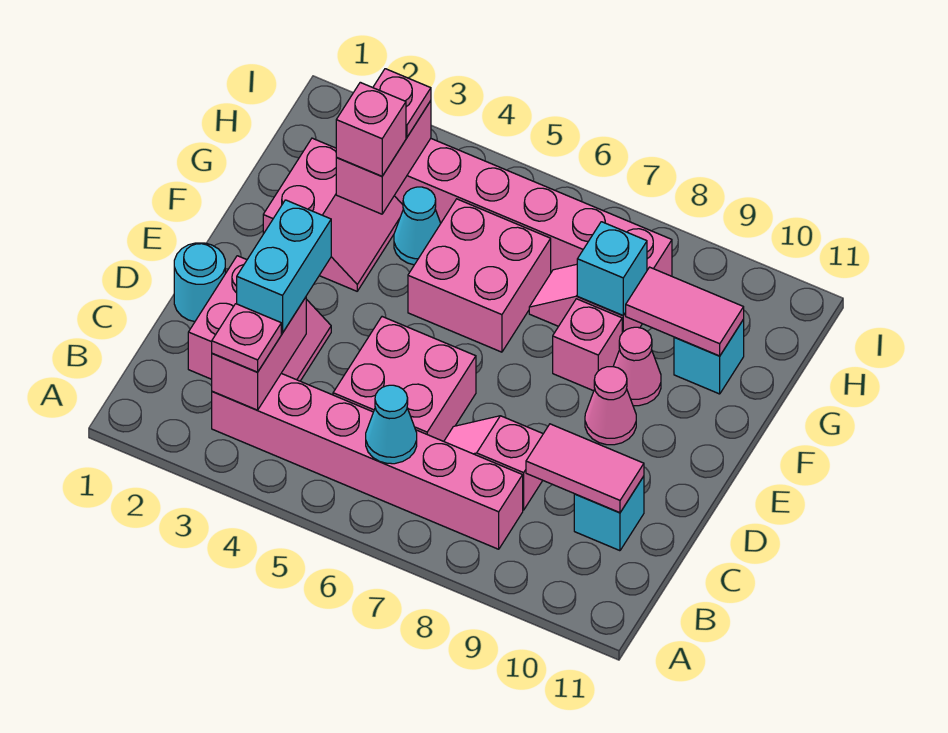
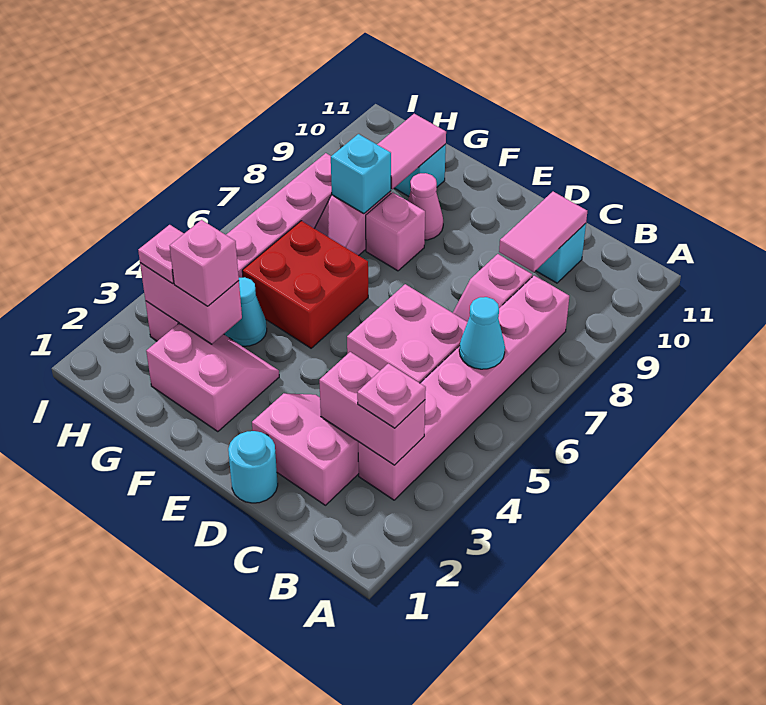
cyan 1x2 brick [237,200,331,333] -> none
pink 1x1 cone [585,367,636,445] -> none
pink 2x2 brick [408,199,551,352] -> red 2x2 brick [242,221,368,348]

